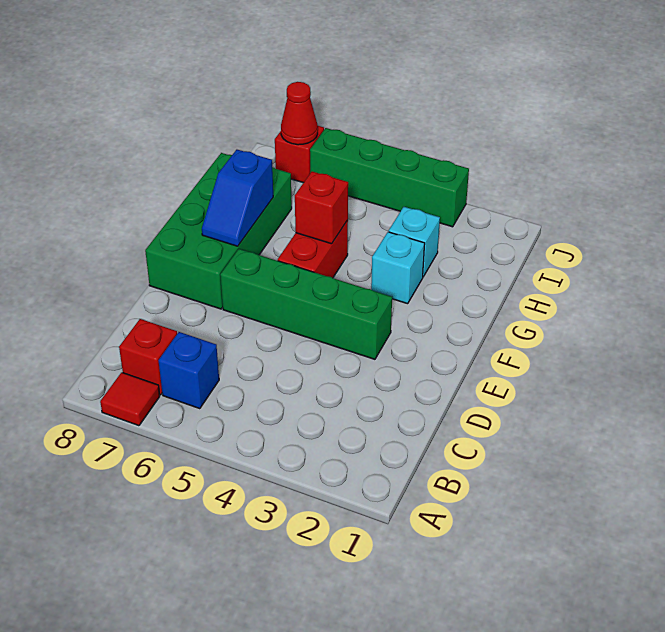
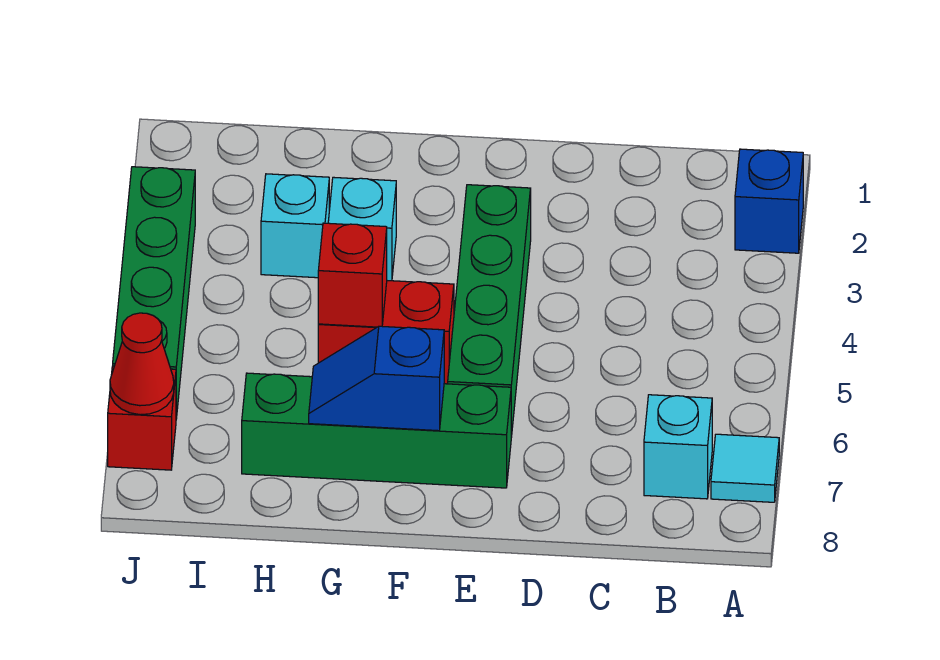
red 1x1 tile [100,372,160,426] -> cyan 1x1 tile [711,434,779,502]
blue 1x1 brick [159,332,219,409] -> blue 1x1 brick moved to [735,149,803,253]
red 1x1 brick [119,319,177,395] -> cyan 1x1 brick [644,395,712,499]
green 2x4 brick [145,153,292,309] -> green 1x4 brick [242,373,511,488]
blue 1x2 slope [202,150,273,246] -> blue 1x2 slope turned to [309,326,444,431]

